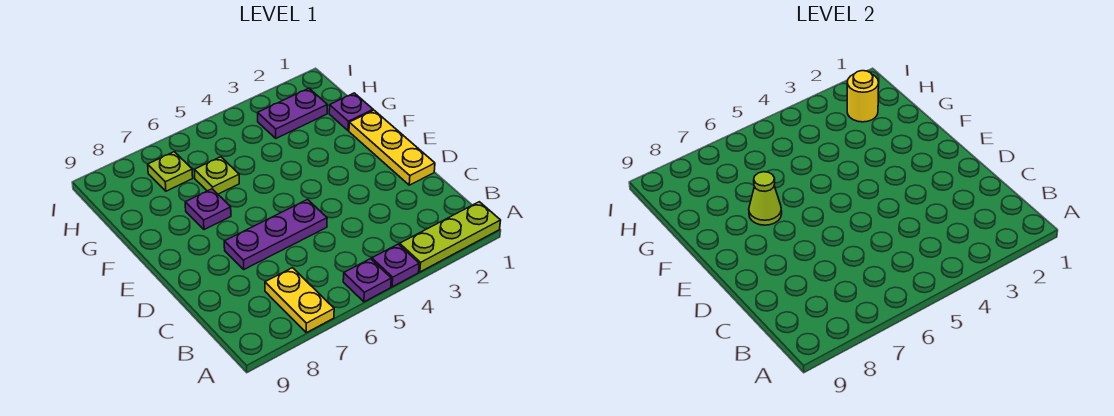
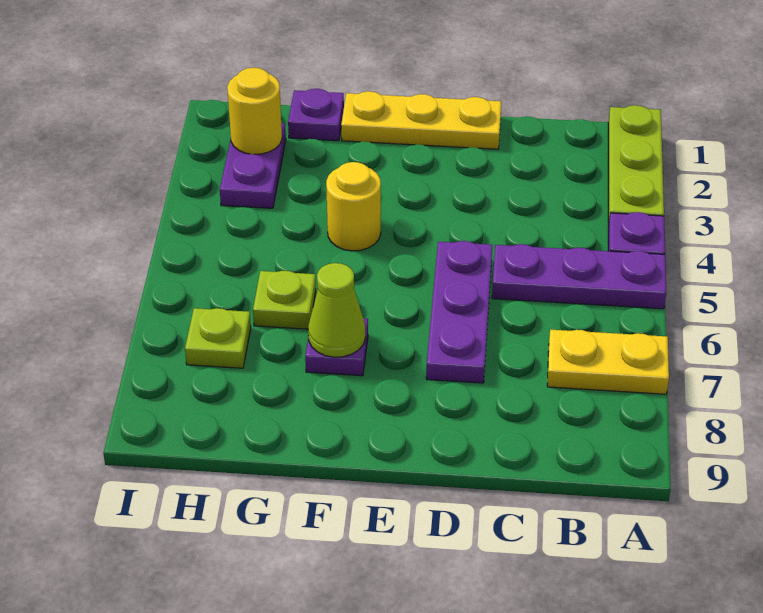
purple 1x1 plate [343,259,391,302] -> purple 1x3 plate [492,244,666,309]
none -> yellow 1x1 round brick [326,162,381,251]

